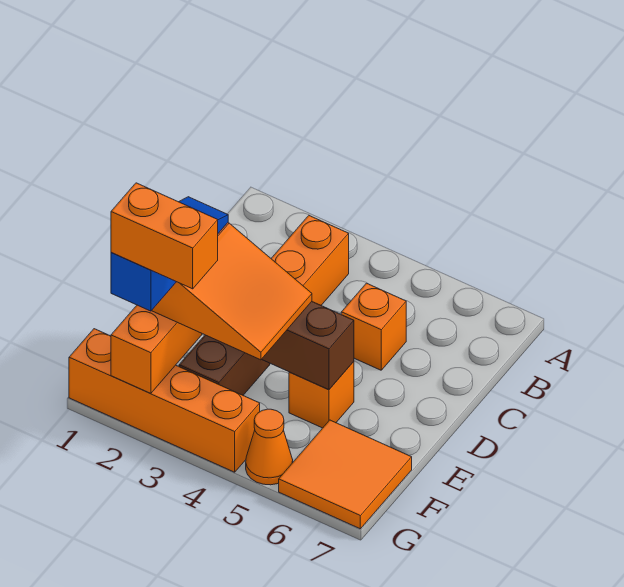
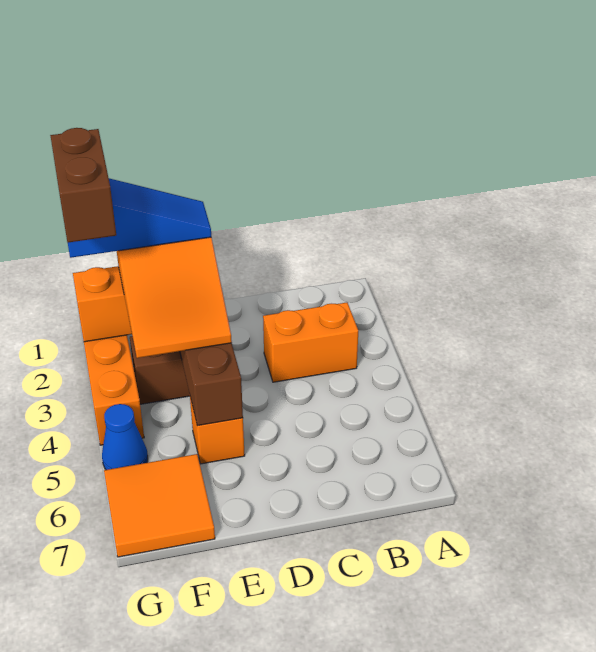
orange 1x1 brick [341,283,406,370] -> none
orange 1x2 brick [111,183,218,289] -> brown 1x2 brick [50,128,116,243]
orange 1x1 cone [246,409,293,485] -> blue 1x1 cone [102,404,148,470]

